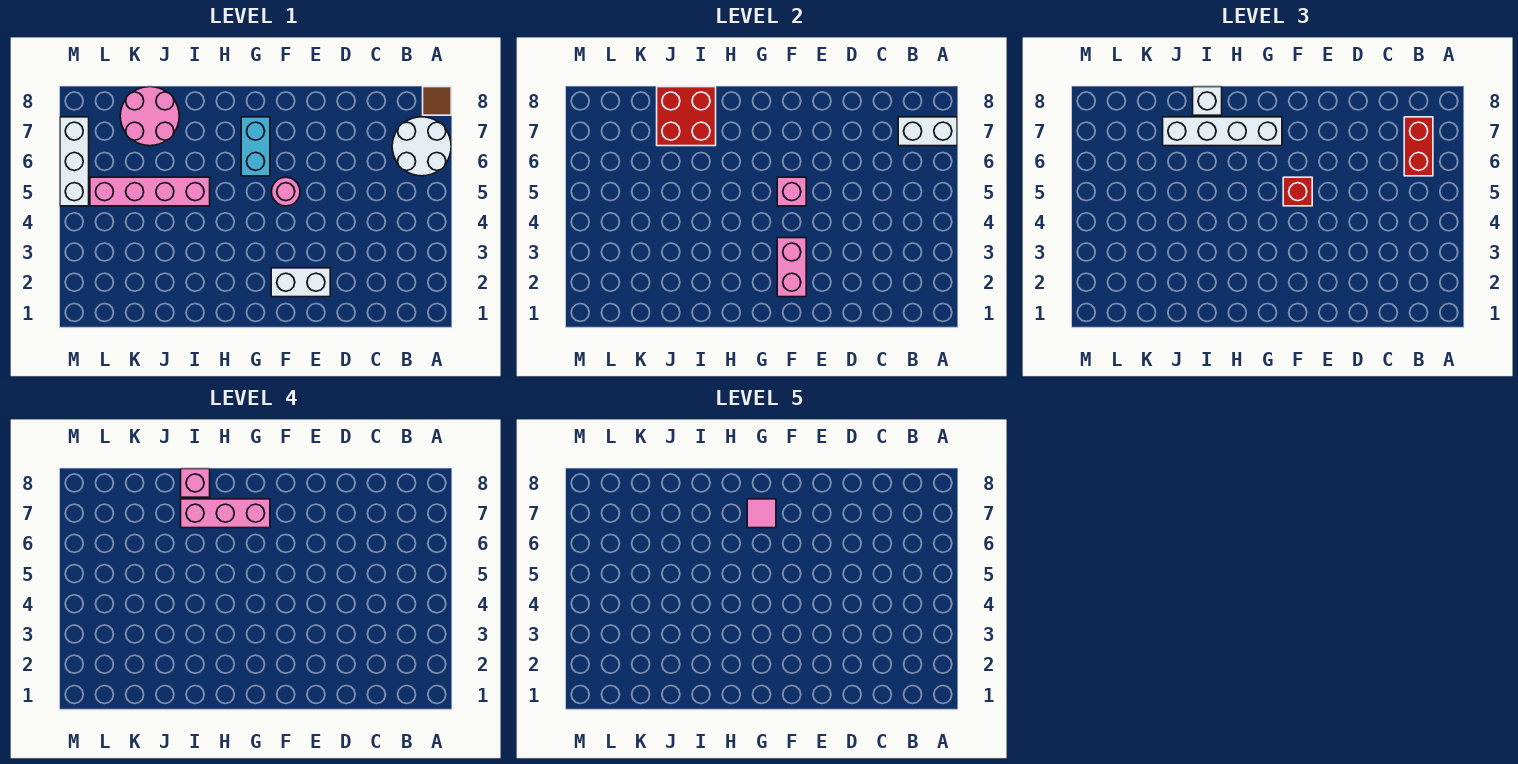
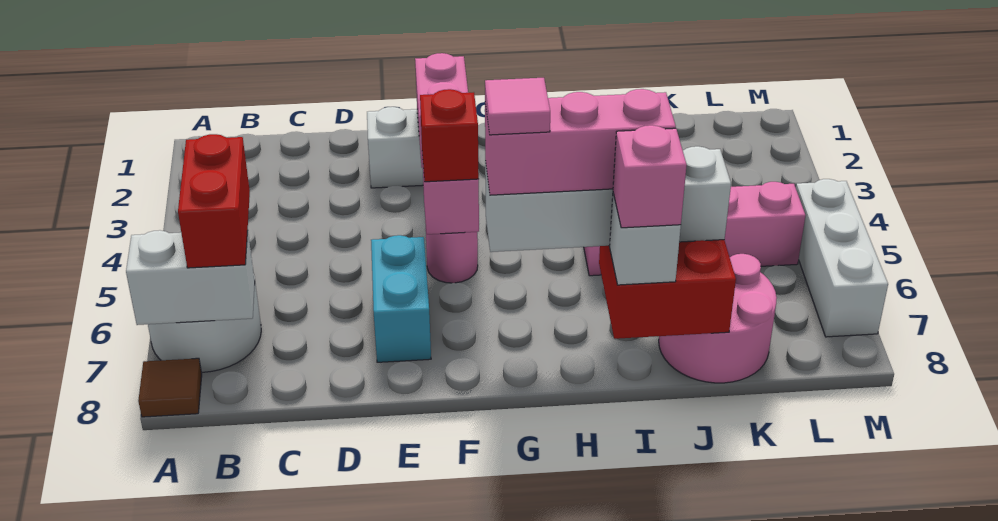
cyan 1x2 brick [241,117,270,176] -> cyan 1x2 brick moved to [371,235,431,362]

